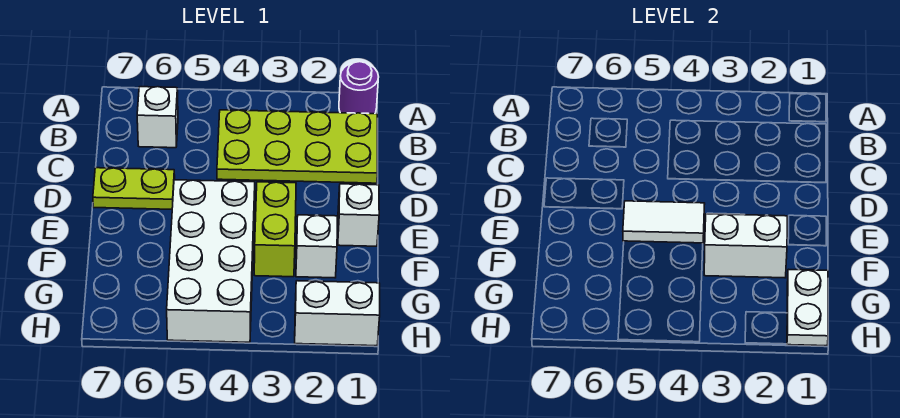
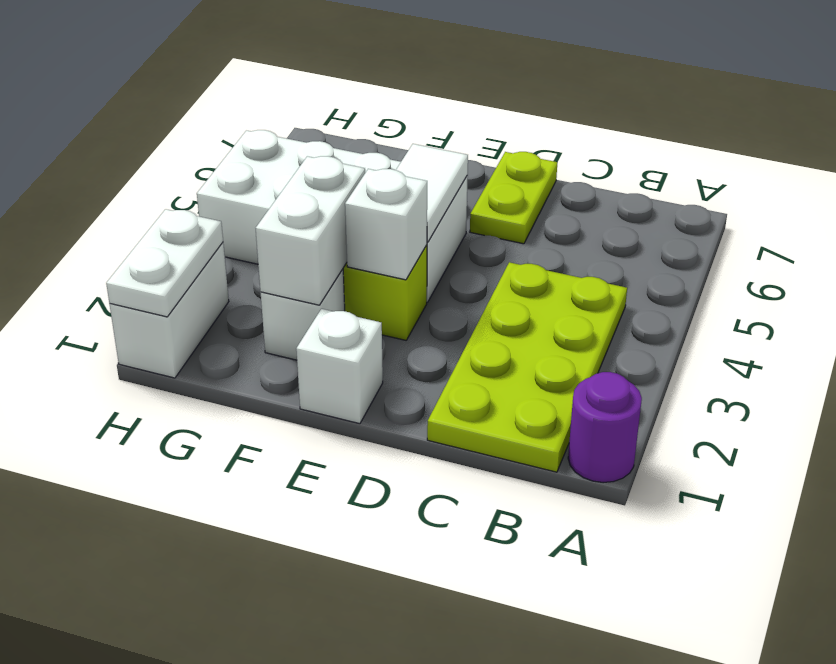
white 1x1 brick [137,87,178,148] -> white 1x1 brick moved to [345,169,427,280]
white 1x2 plate [787,269,828,346] -> white 1x2 plate turned to [106,209,223,317]

